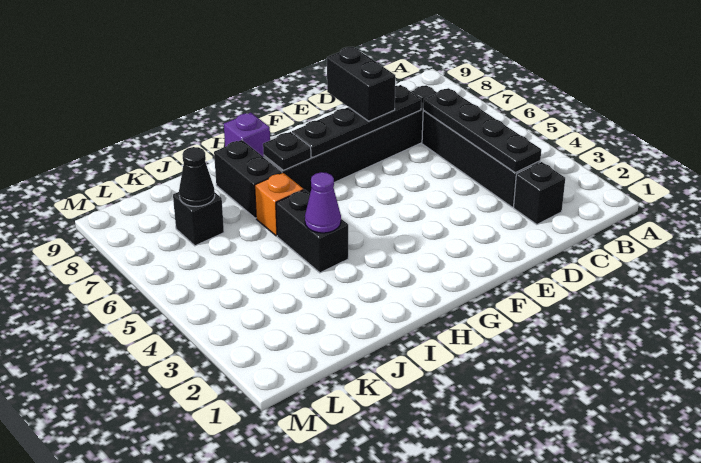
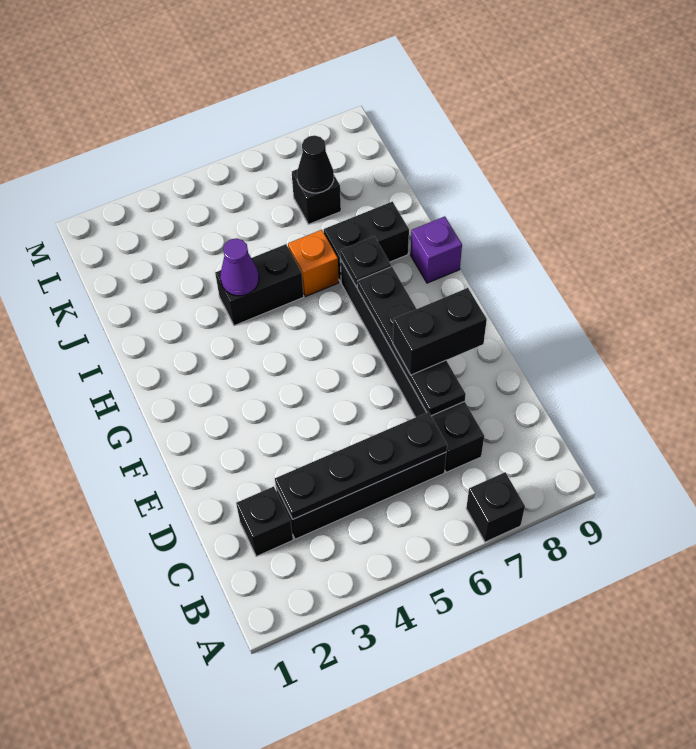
none -> black 1x1 brick [466,472,525,542]

